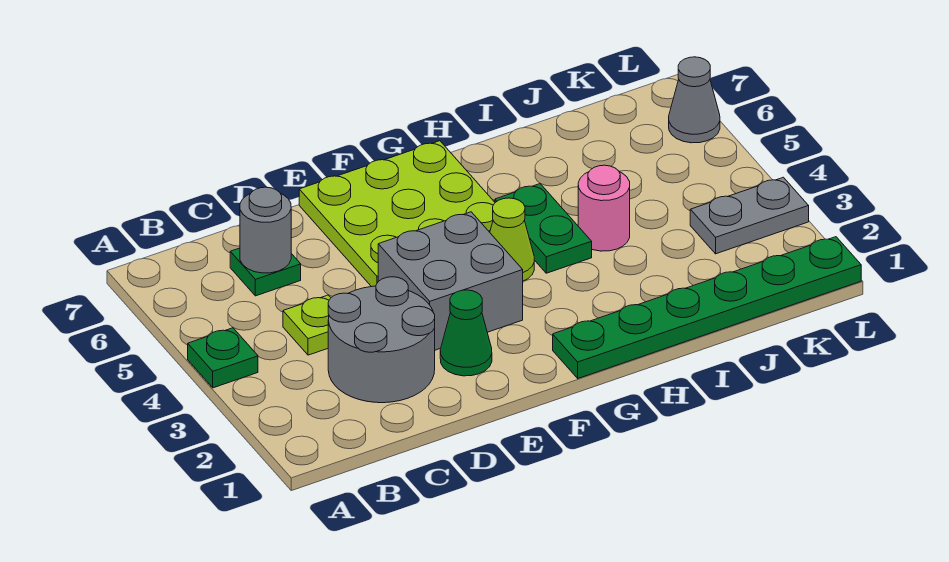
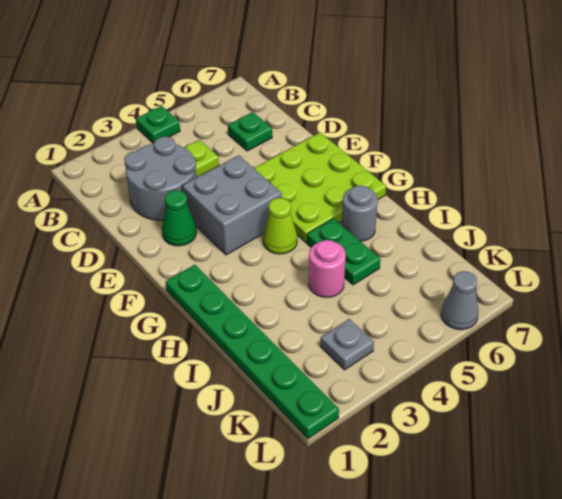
grey 1x1 round brick [240,187,291,273] -> grey 1x1 round brick moved to [342,186,378,241]
green 1x2 plate [495,184,592,273] -> green 1x2 plate turned to [307,218,380,285]
grey 1x2 plate [690,177,809,254] -> grey 1x1 plate [320,319,374,370]

